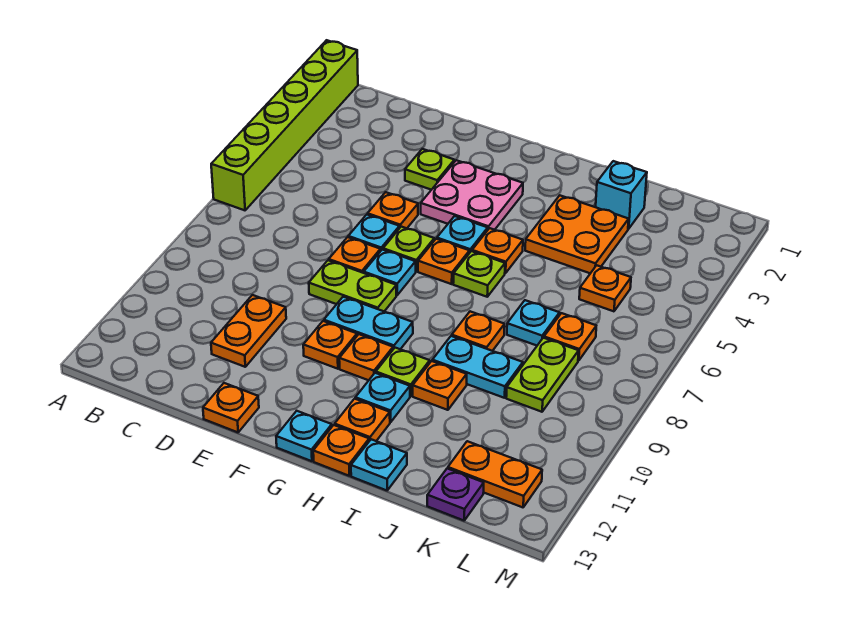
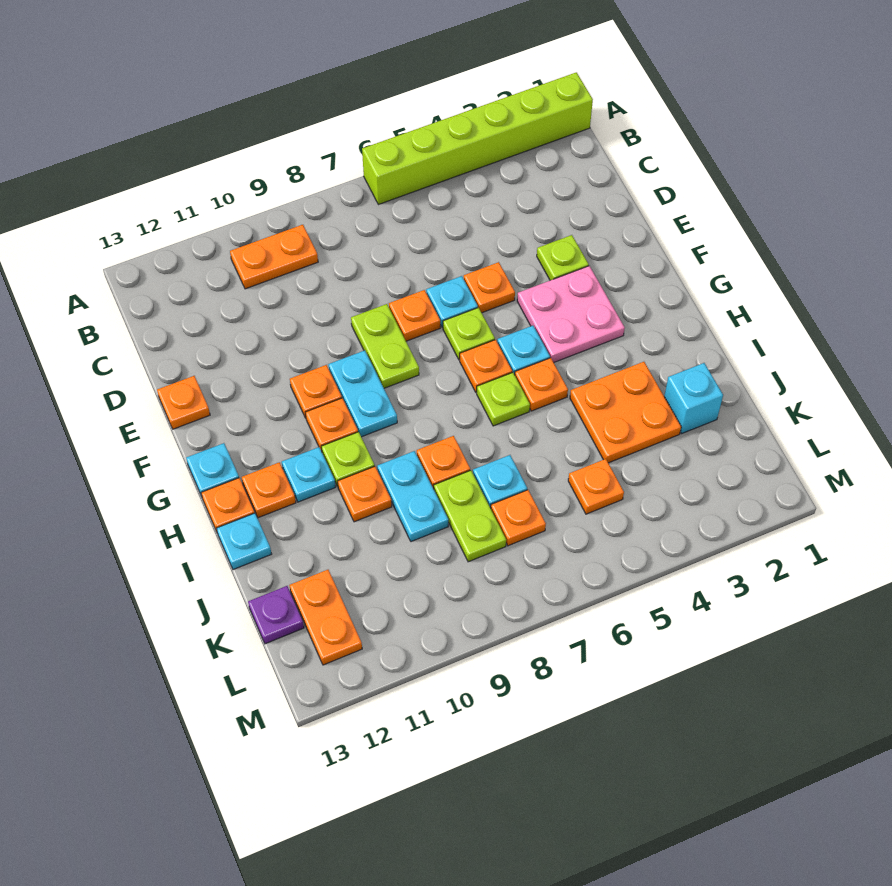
orange 1x2 plate [211,295,286,367] -> orange 1x2 plate moved to [230,225,318,289]
cyan 1x1 plate [364,250,416,295] -> none
lime 1x2 plate [506,338,579,412] -> lime 1x2 plate turned to [434,470,506,562]

